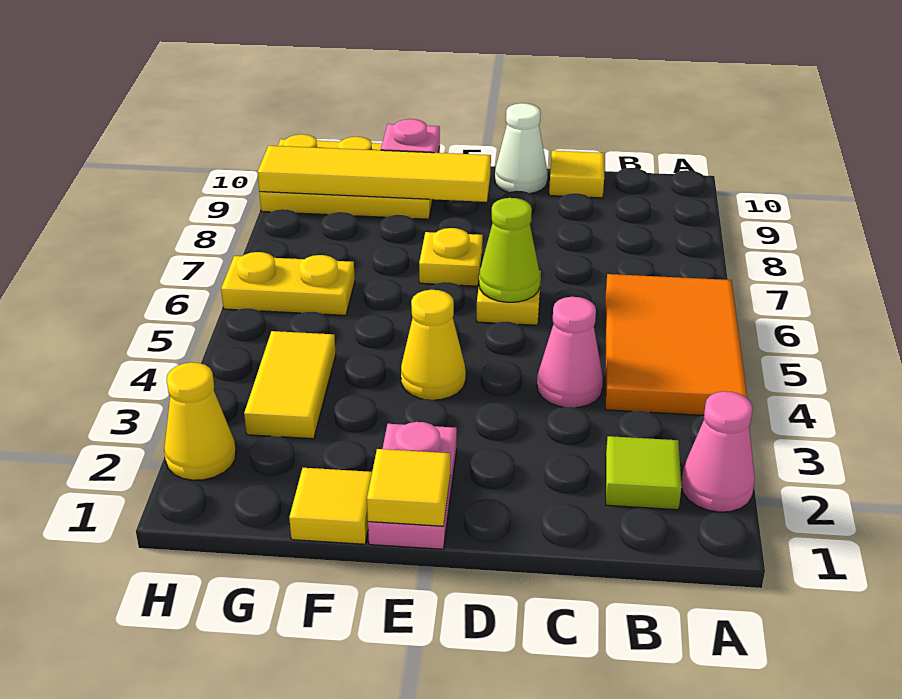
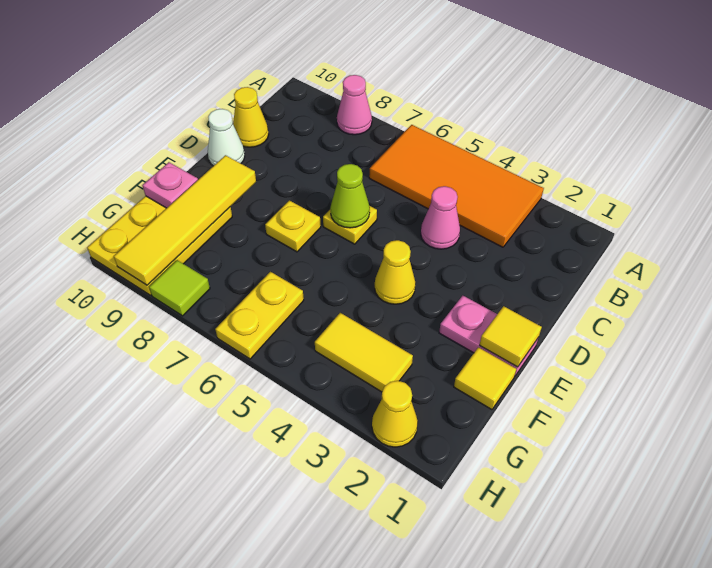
pink 1x1 cone [681,391,755,512] -> pink 1x1 cone moved to [337,75,372,135]
orange 2x3 tile [606,274,747,415] -> orange 2x4 tile [369,125,544,247]
lime 1x1 tile [606,436,682,510] -> lime 1x1 tile moved to [149,260,210,316]
yellow 1x1 tile [549,151,604,198] -> yellow 1x1 cone [233,87,269,147]

